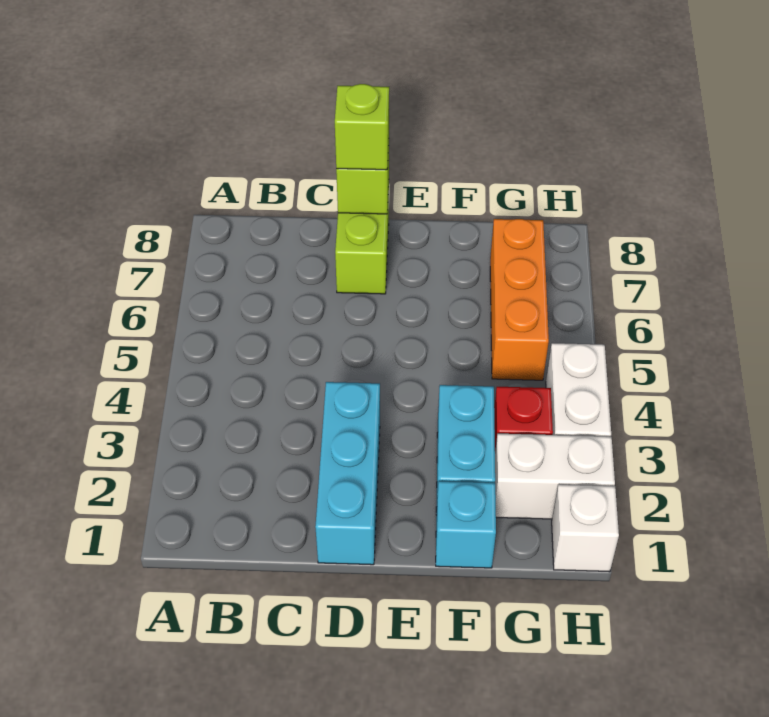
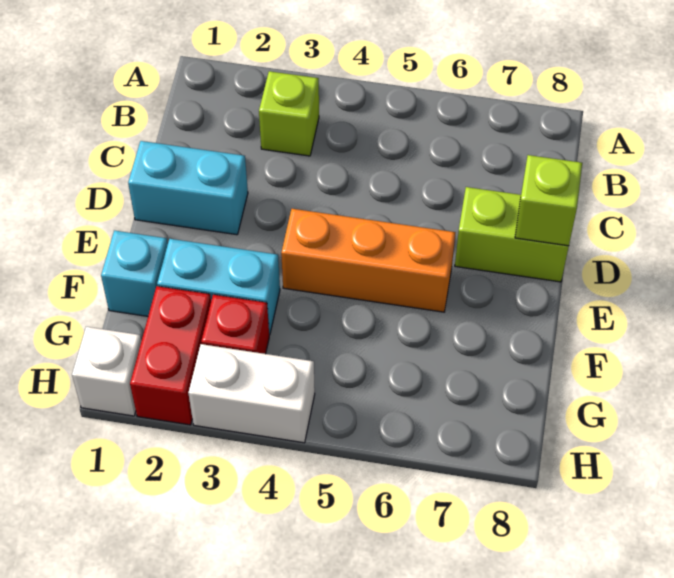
cyan 1x3 brick [315,382,380,565] -> cyan 1x2 brick [128,141,248,235]
lime 1x1 brick [335,84,389,170] -> lime 1x1 brick moved to [259,71,319,156]
white 1x2 brick [495,434,615,519] -> red 1x2 brick [130,286,211,425]
orange 1x3 brick [490,219,549,380] -> orange 1x3 brick moved to [281,209,456,312]

